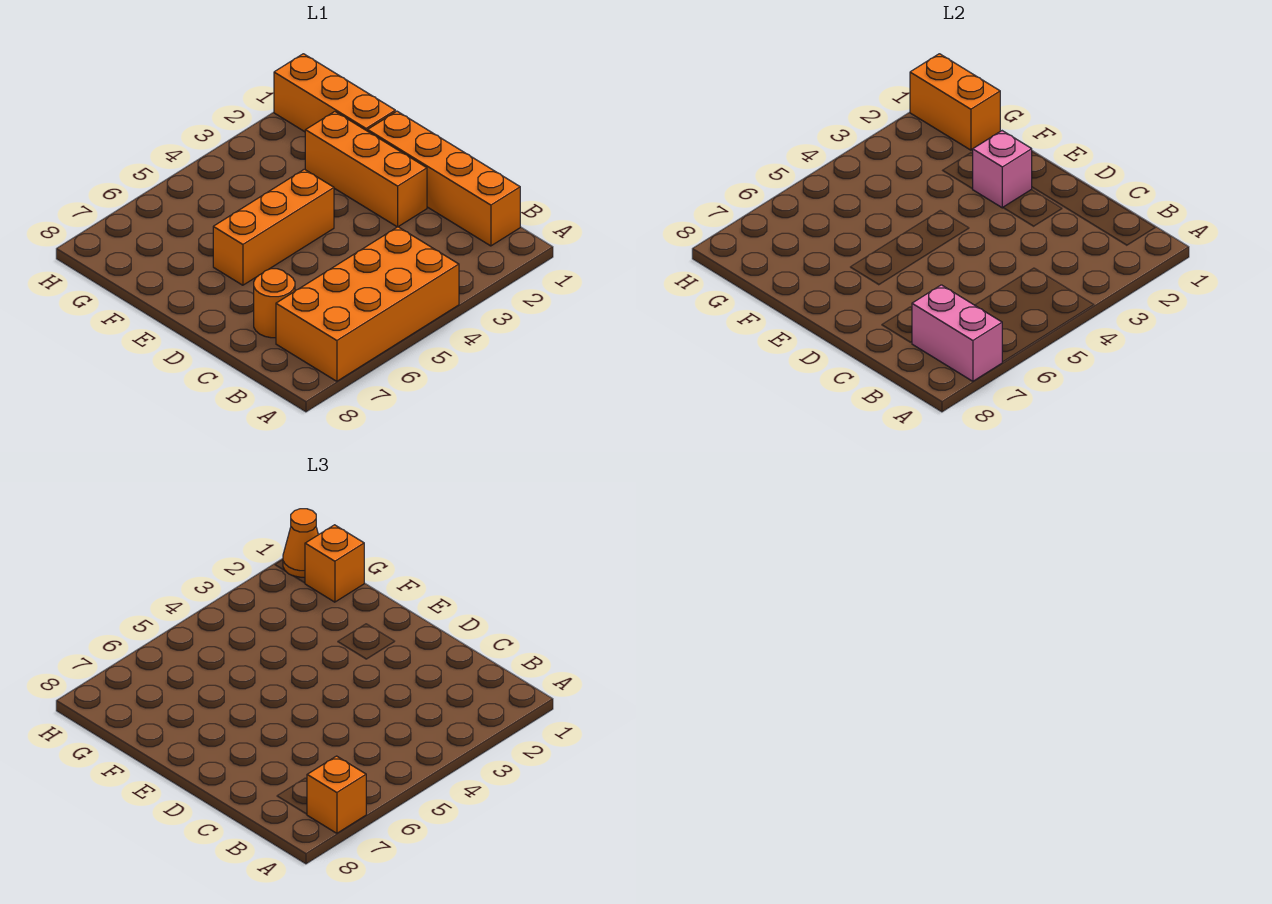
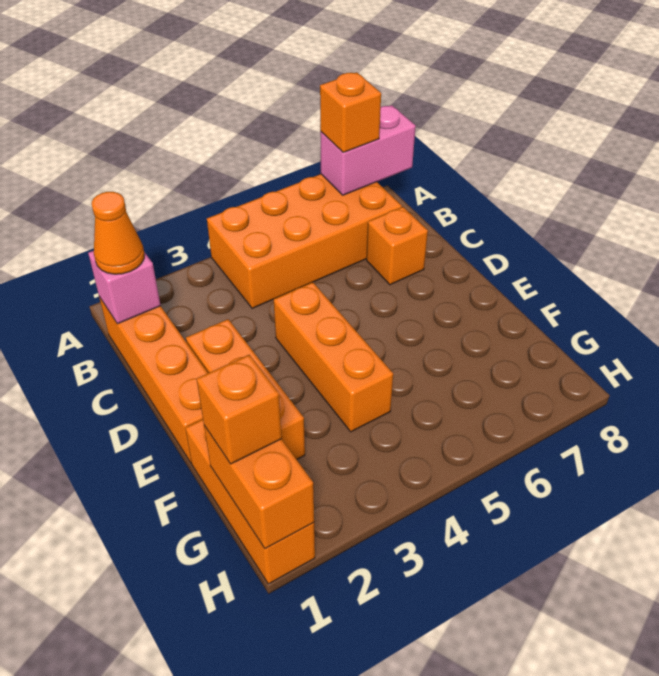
pink 1x2 brick [912,285,1002,381] -> pink 1x2 brick turned to [320,105,416,195]
orange 1x1 round brick [254,269,295,338] -> orange 1x1 brick [367,207,428,285]
pink 1x1 brick [972,131,1032,208] -> pink 1x1 brick moved to [88,251,161,324]
orange 1x3 brick [213,169,334,285] -> orange 1x3 brick turned to [273,282,393,432]
orange 1x1 cone [283,509,318,577] -> orange 1x1 cone moved to [92,192,144,274]

